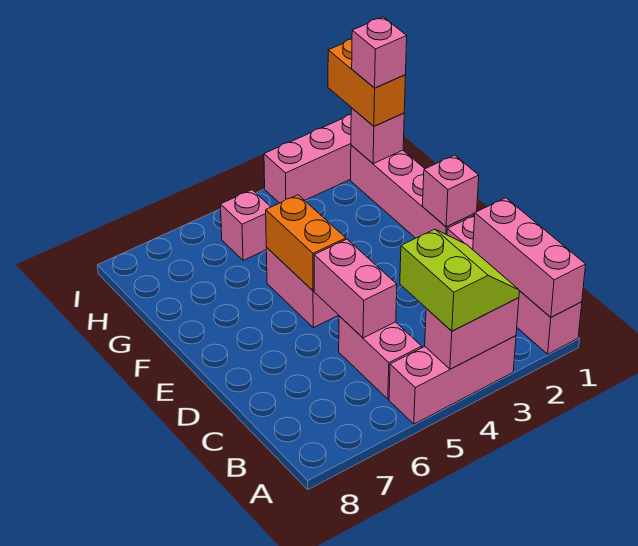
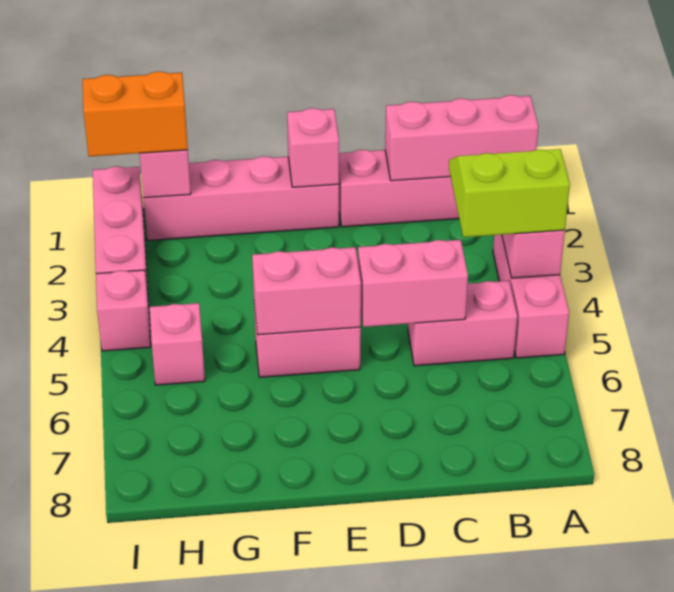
orange 1x2 brick [266,195,346,291] -> pink 1x2 brick [252,247,361,335]
pink 1x1 brick [352,17,407,88] -> pink 1x1 brick moved to [96,270,151,351]

